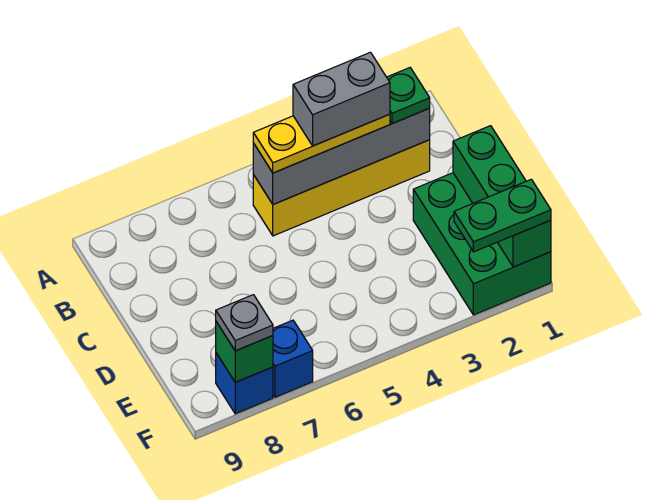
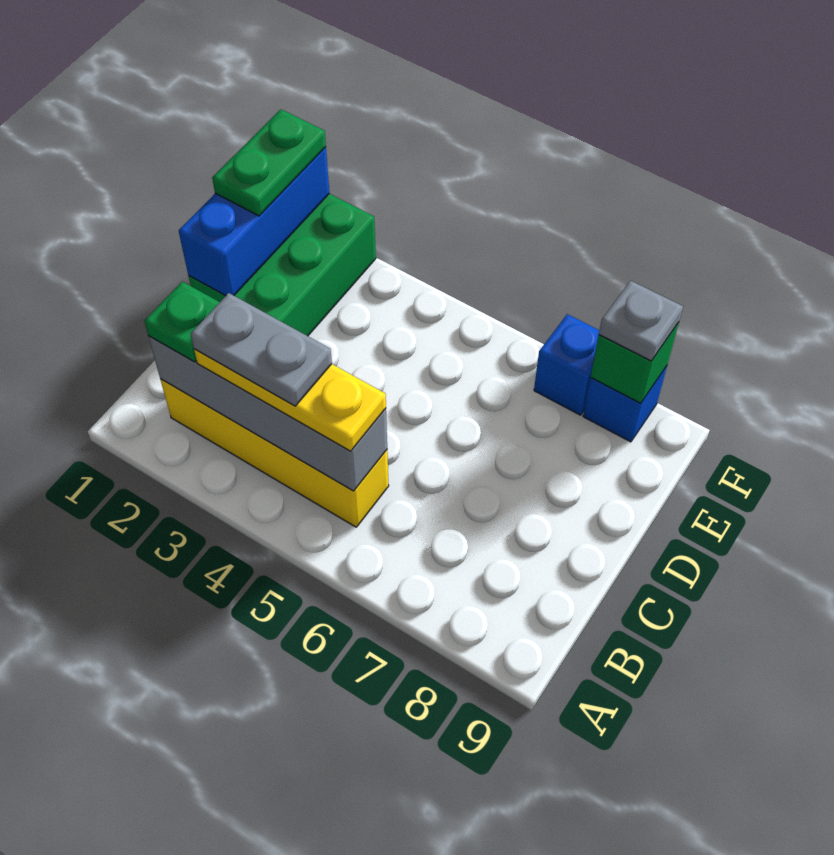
grey 1x2 brick [293,52,390,146] -> grey 1x2 plate [191,293,332,406]
green 1x3 brick [453,126,551,267] -> blue 1x3 brick [179,147,329,296]
green 1x2 plate [454,179,551,252] -> green 1x2 plate turned to [212,109,326,216]

